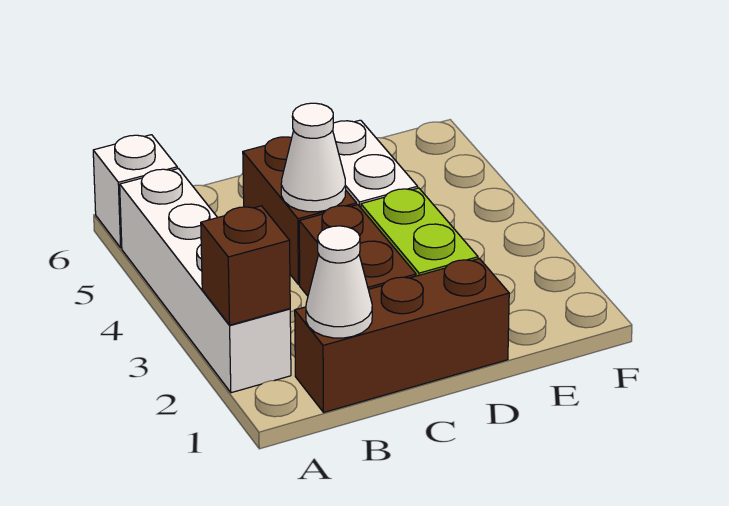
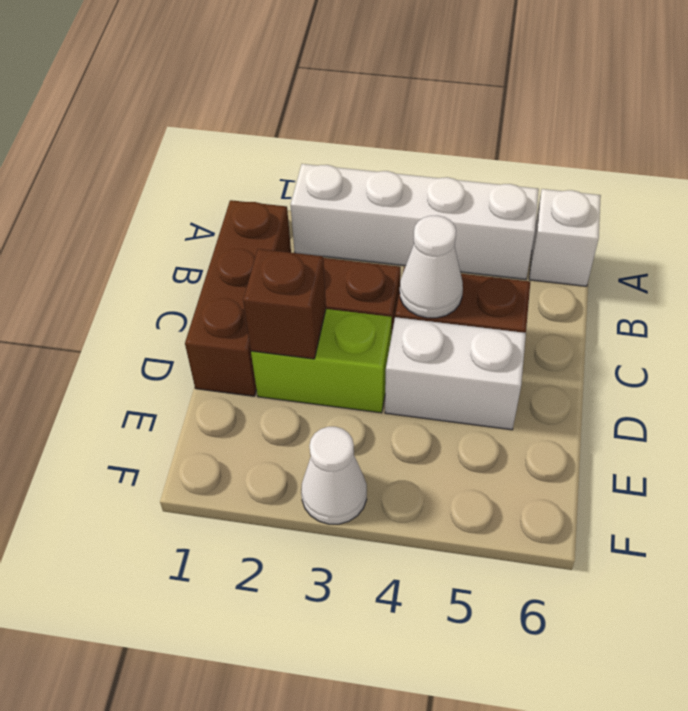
brown 1x1 brick [201,206,290,325] -> brown 1x1 brick moved to [243,249,326,359]
white 1x1 cone [306,226,372,338] -> white 1x1 cone moved to [301,427,367,524]

